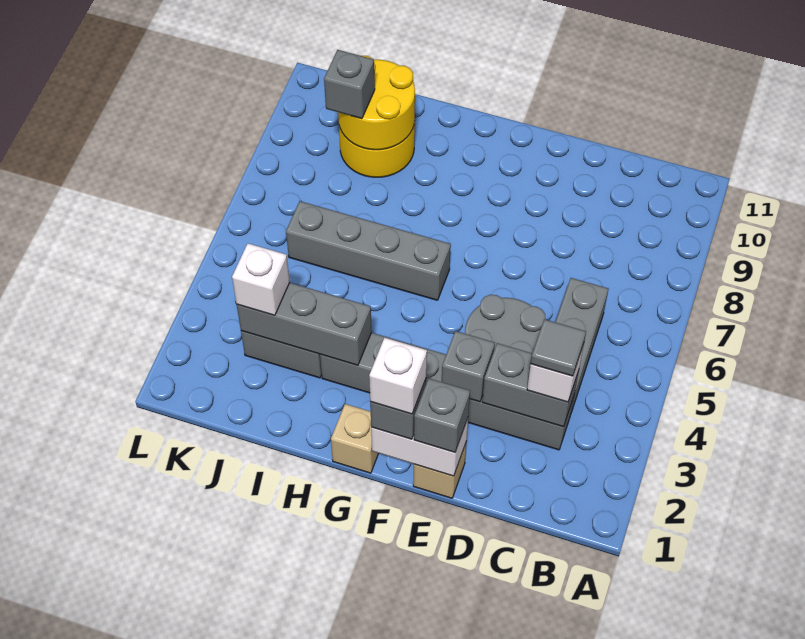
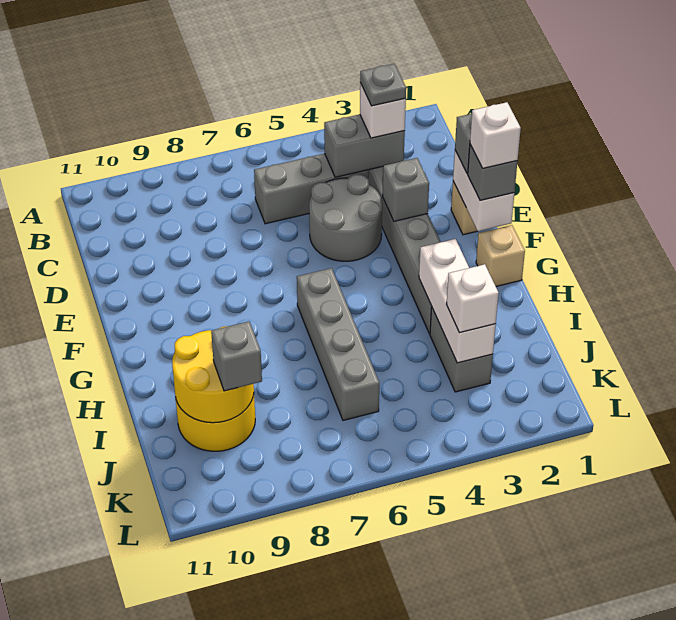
grey 1x2 brick [482,343,579,427] -> grey 1x2 brick turned to [324,114,405,177]
grey 1x1 tile [531,319,586,376] -> grey 1x1 plate [360,64,406,106]
grey 1x3 brick [237,283,372,365] -> white 1x3 brick [419,239,496,363]

